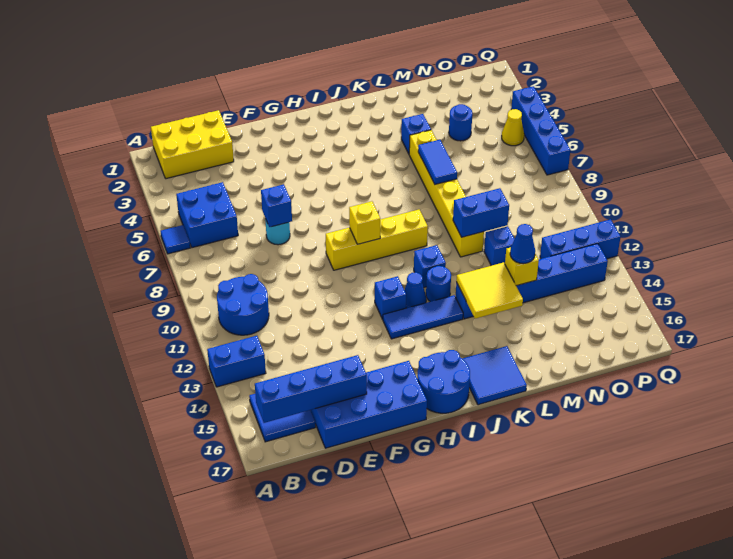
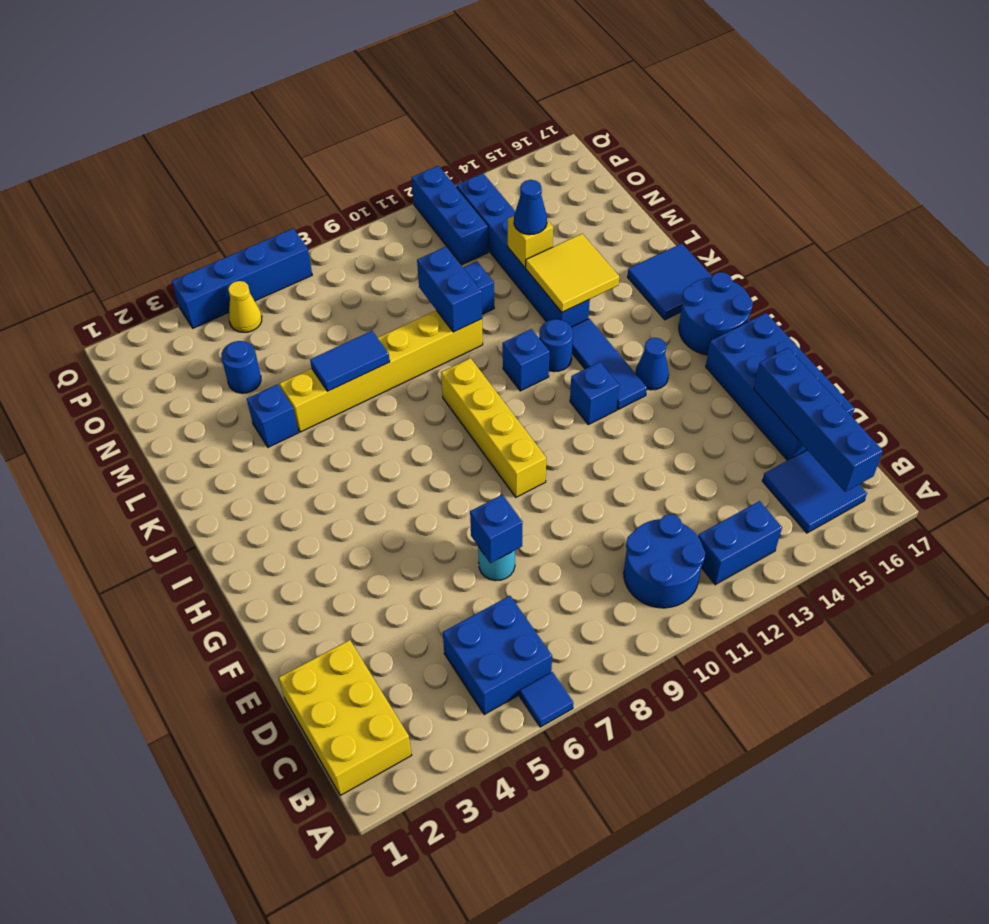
blue 1x2 brick [207,336,266,387] -> blue 1x2 brick turned to [698,501,782,585]
yellow 1x1 brick [349,201,380,244] -> none
blue 1x1 cone [404,272,426,308] -> blue 1x1 cone moved to [635,338,669,390]

